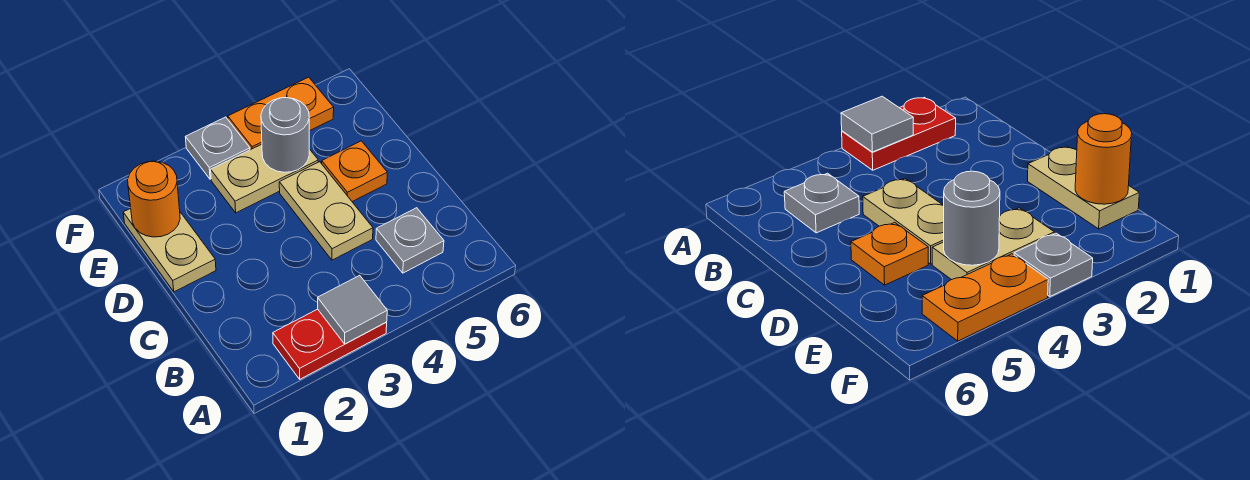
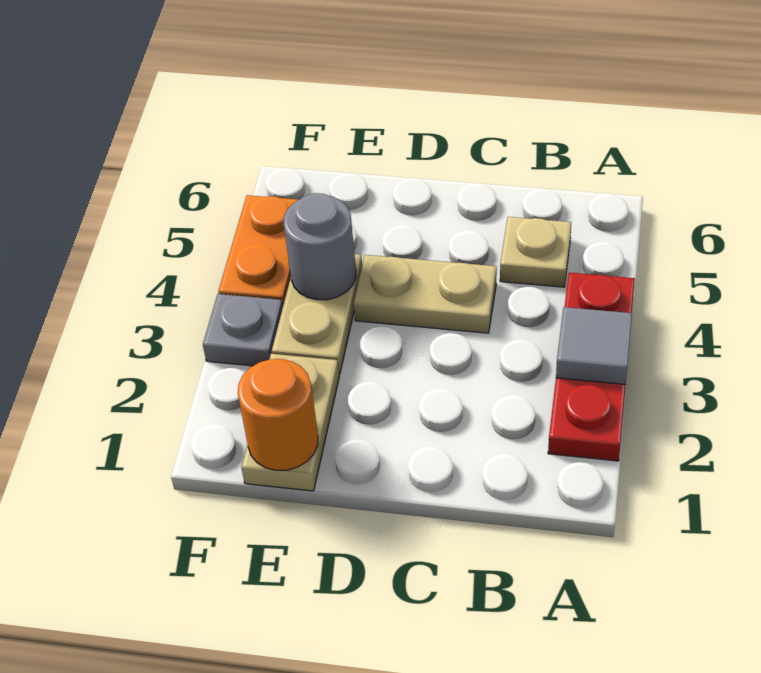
red 1x2 plate [273,309,387,379] -> red 1x3 plate [548,273,635,461]
grey 1x1 plate [376,208,444,273] -> tan 1x1 plate [500,217,571,287]
tan 1x2 plate [123,208,216,292] -> tan 1x2 plate turned to [241,354,339,491]
orange 1x1 plate [322,141,387,202] -> none

